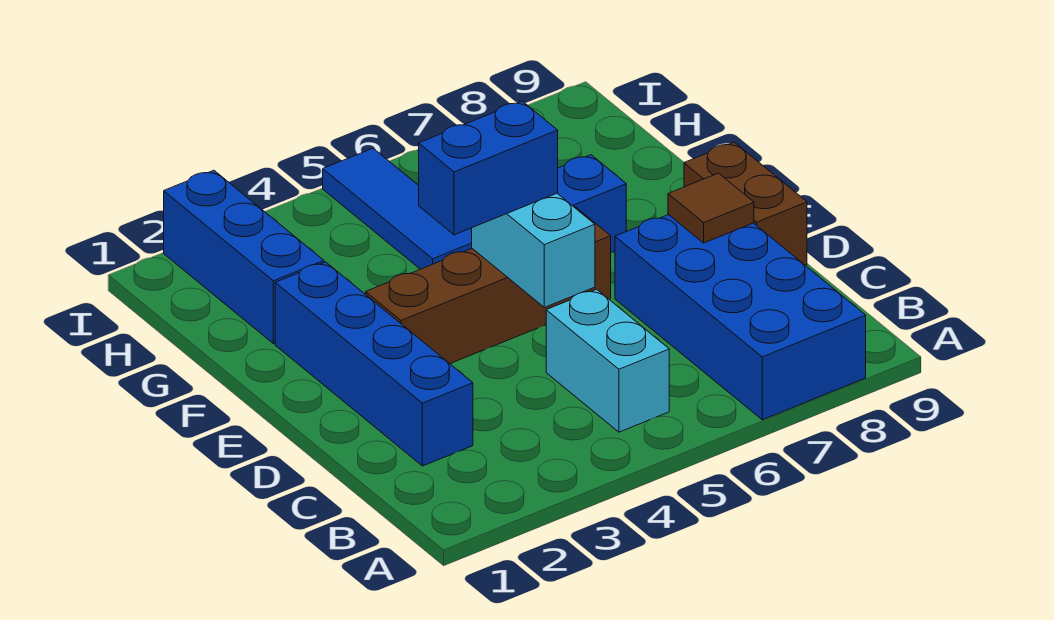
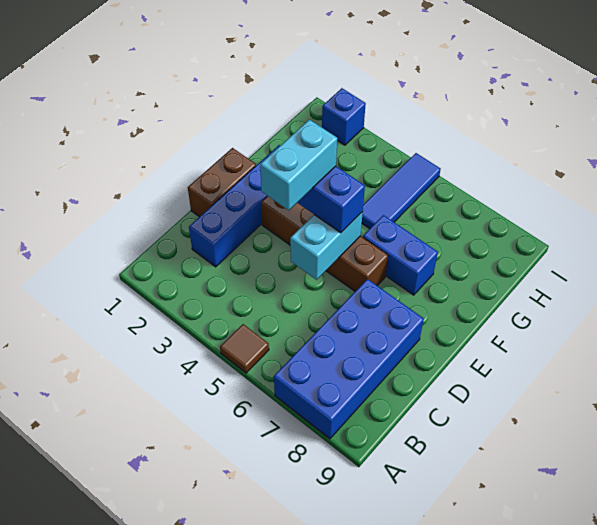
cyan 1x2 brick [546,289,669,432] -> cyan 1x2 brick moved to [260,120,337,210]
brown 1x1 tile [668,173,754,243] -> brown 1x1 tile moved to [220,324,269,373]
brown 1x2 brick [684,142,807,265] -> brown 1x2 brick moved to [188,148,256,217]
blue 1x3 brick [164,170,324,344] -> blue 1x1 brick [322,88,366,145]

